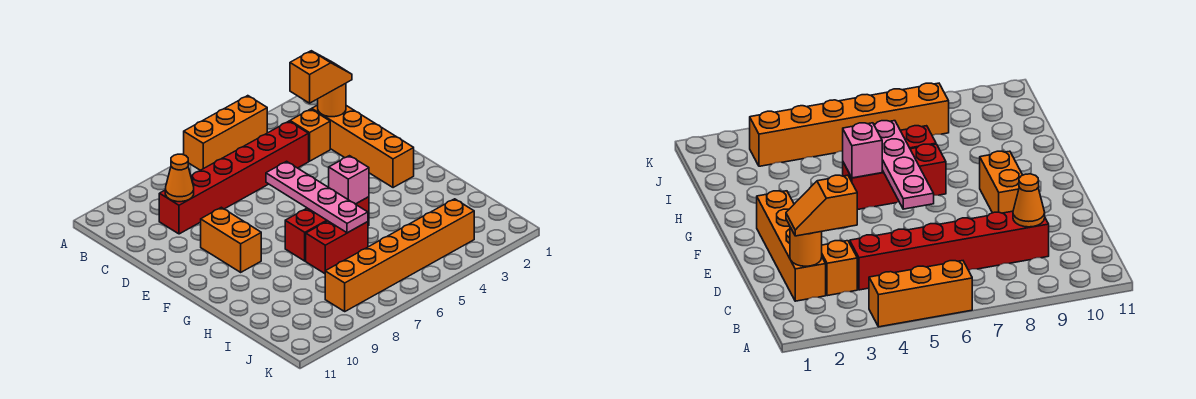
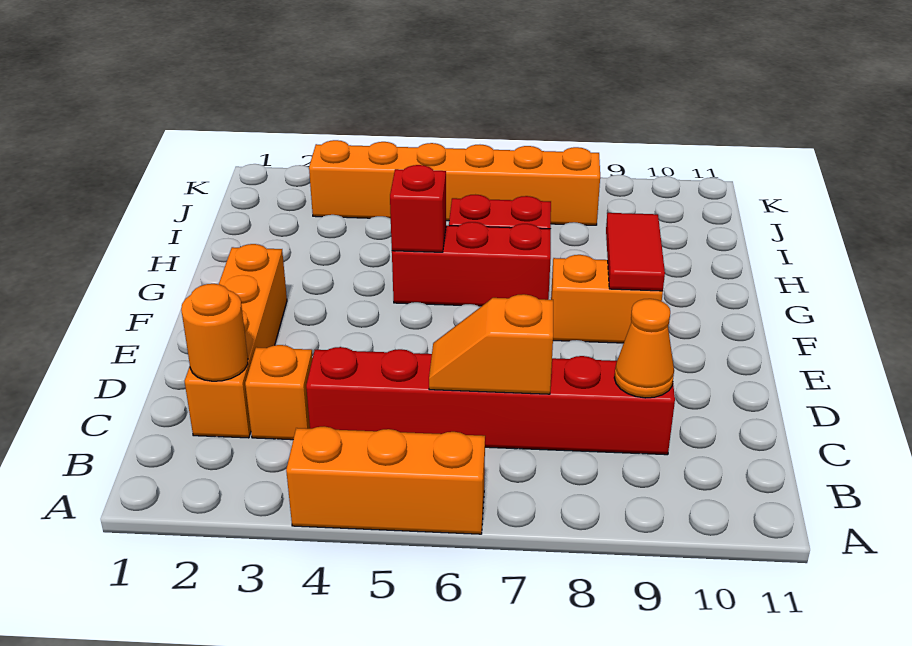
orange 1x2 slope [290,51,352,103] -> orange 1x2 slope moved to [429,294,553,394]
pink 1x4 plate [266,161,368,233] -> none
orange 1x2 brick [201,207,261,272] -> orange 1x2 brick turned to [551,255,663,343]
none -> red 1x2 tile [606,213,665,291]
pink 1x1 brick [329,156,369,204] -> red 1x1 brick [390,165,446,252]

